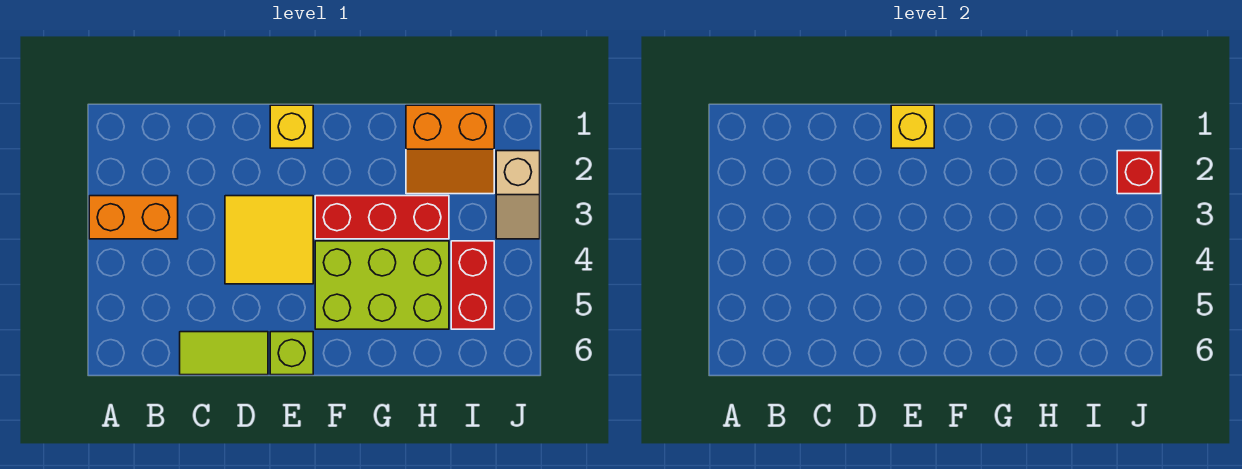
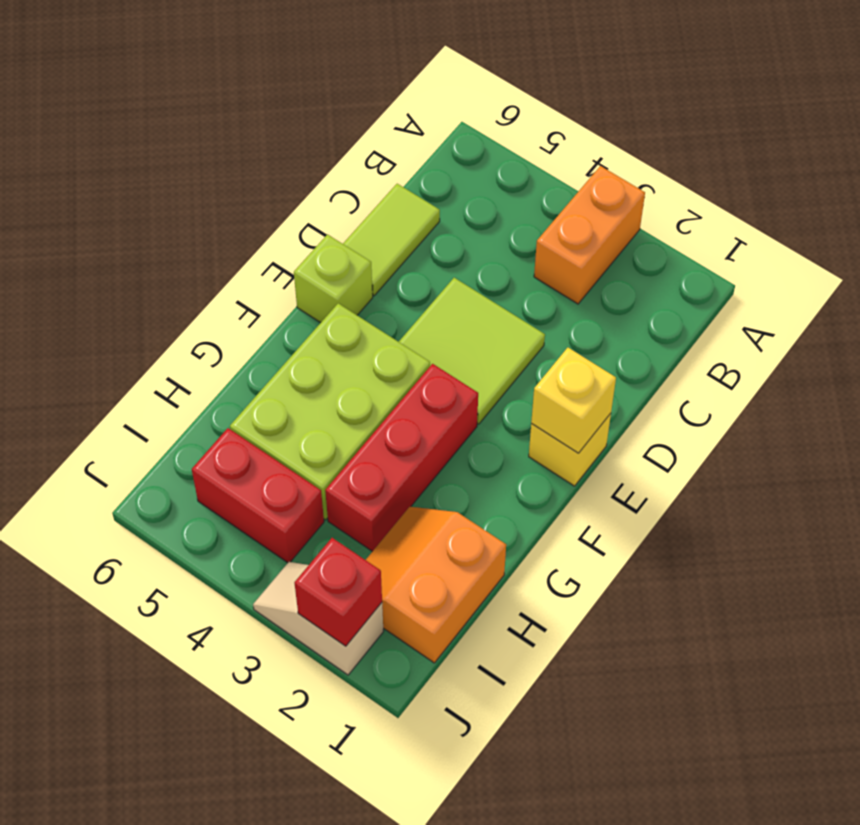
yellow 2x2 tile [225,196,313,284] -> lime 2x2 tile [399,278,545,424]

